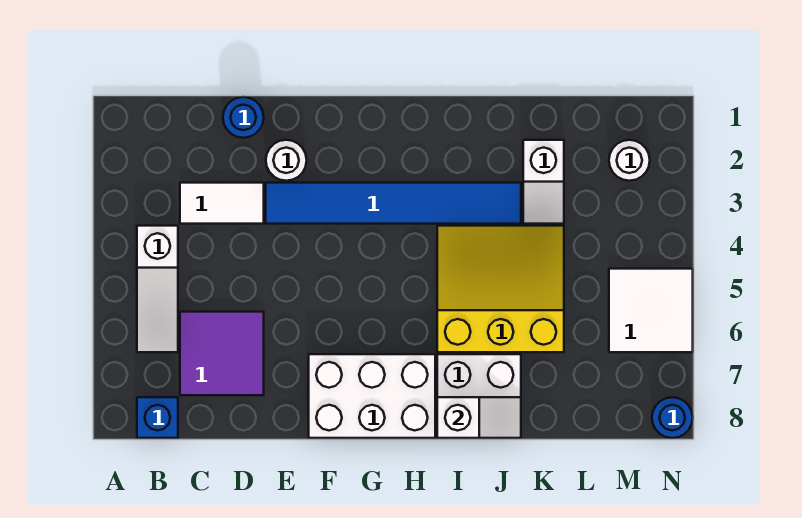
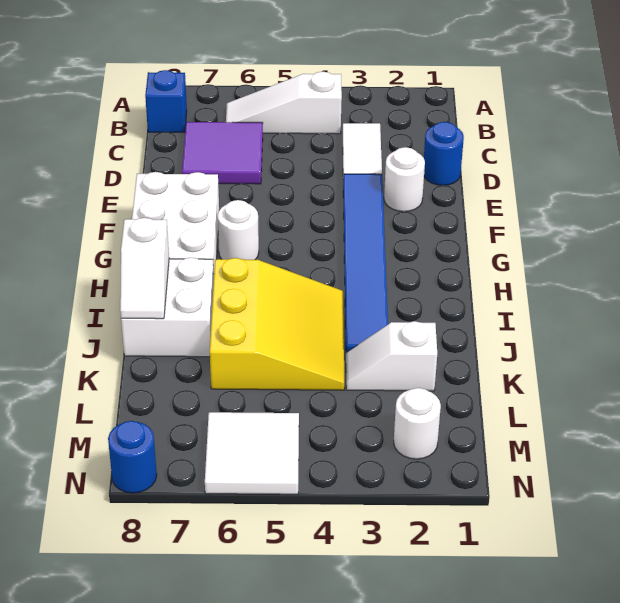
none -> white 1x1 round brick [218,200,259,260]

